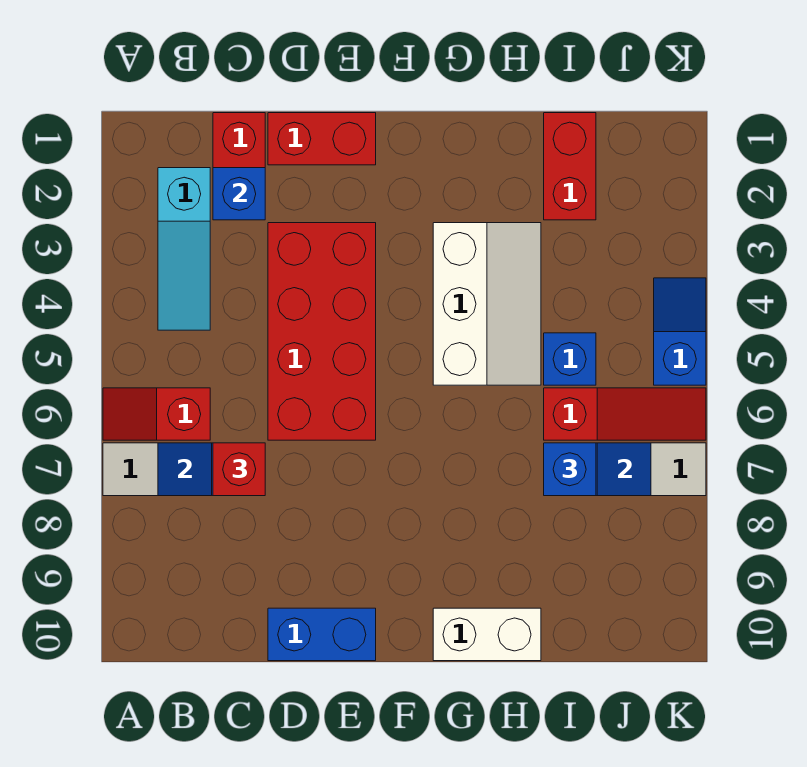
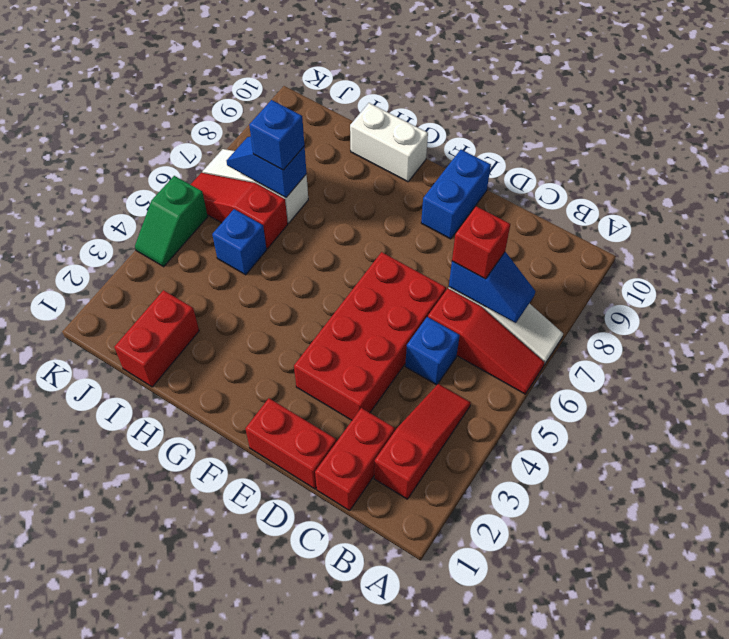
red 1x2 slope [103,388,210,440] -> red 1x3 slope [428,288,545,394]
cyan 1x3 slope [158,168,210,330] -> red 1x3 slope [374,384,471,499]
blue 1x1 brick [213,168,265,220] -> blue 1x1 brick moved to [405,317,460,385]
blue 1x2 brick [268,608,376,661] -> blue 1x2 brick turned to [421,150,491,239]
white 2x3 slope [433,223,541,385] -> none
blue 1x2 slope [654,278,706,385] -> green 1x2 slope [135,176,208,267]

